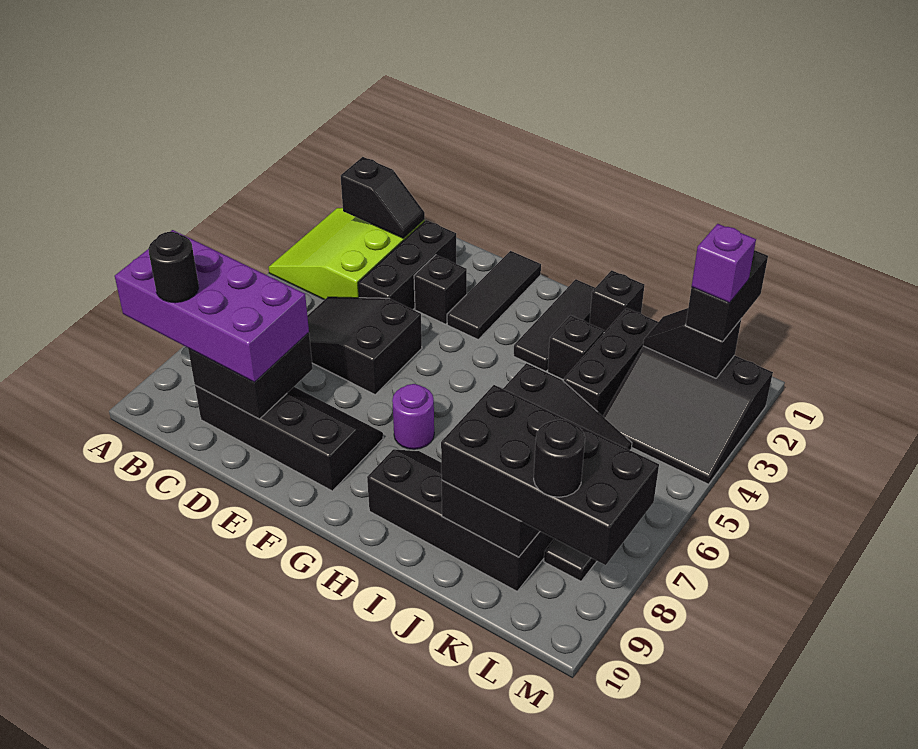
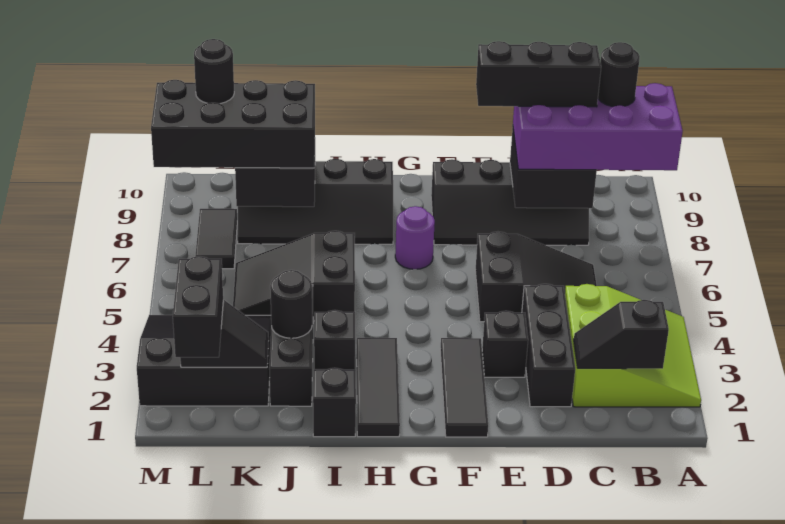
none -> black 1x3 brick [476,41,601,107]
none -> black 1x1 round brick [270,270,312,338]
purple 1x1 brick [692,224,756,303] -> none

